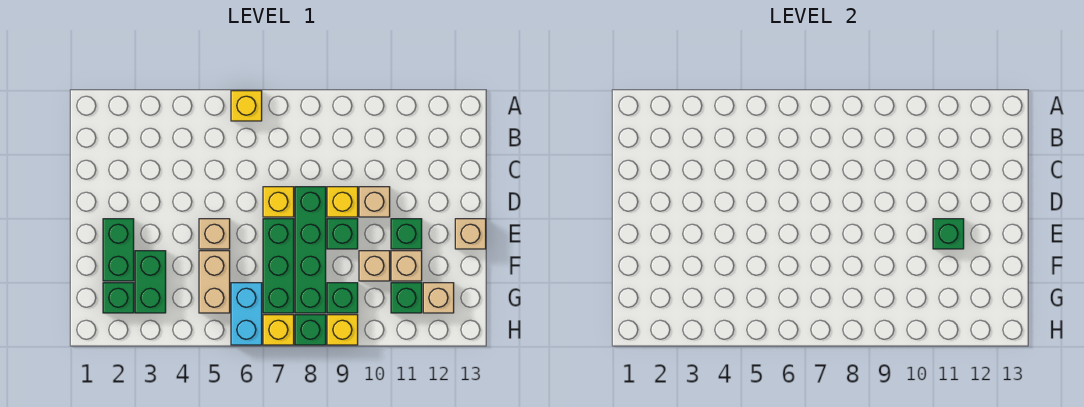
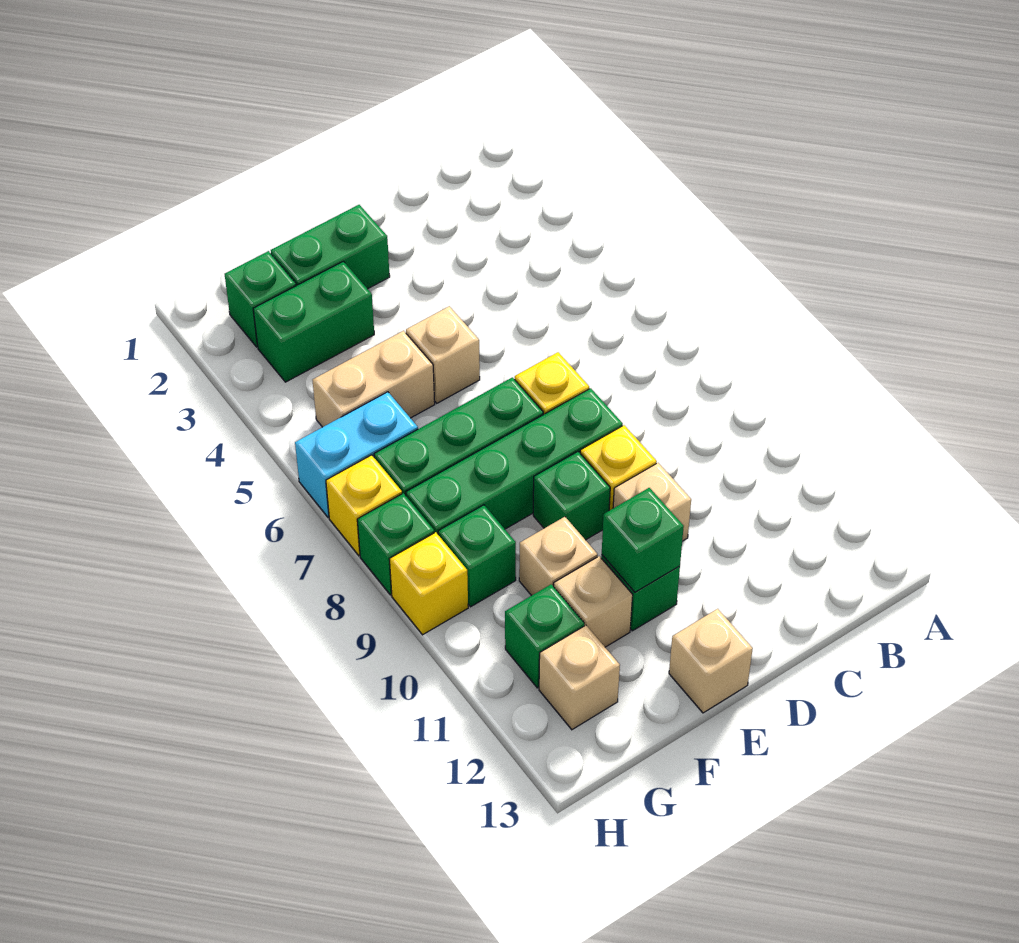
yellow 1x1 brick [231,91,262,121] -> none

